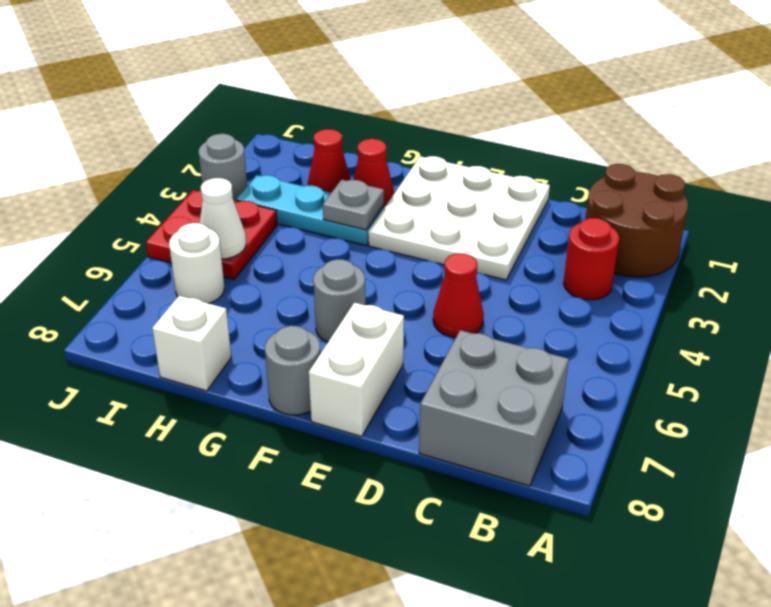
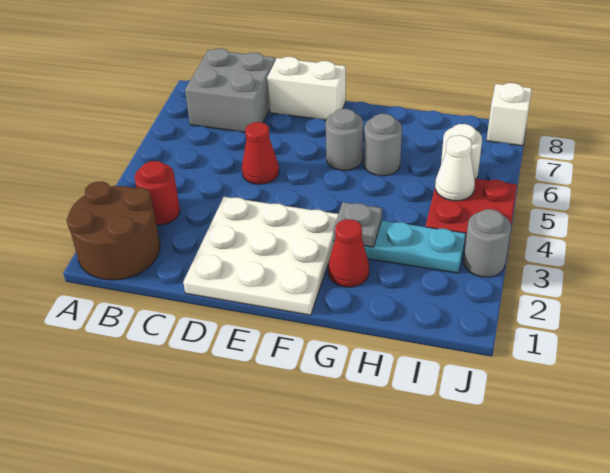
white 1x2 brick [309,303,404,437] -> white 1x2 brick turned to [267,57,346,120]
grey 1x1 round brick [265,326,320,415] -> grey 1x1 round brick moved to [364,113,402,176]
red 1x1 cone [308,129,351,193] -> none
white 1x1 brick [152,296,231,391] -> white 1x1 brick moved to [487,83,532,146]

